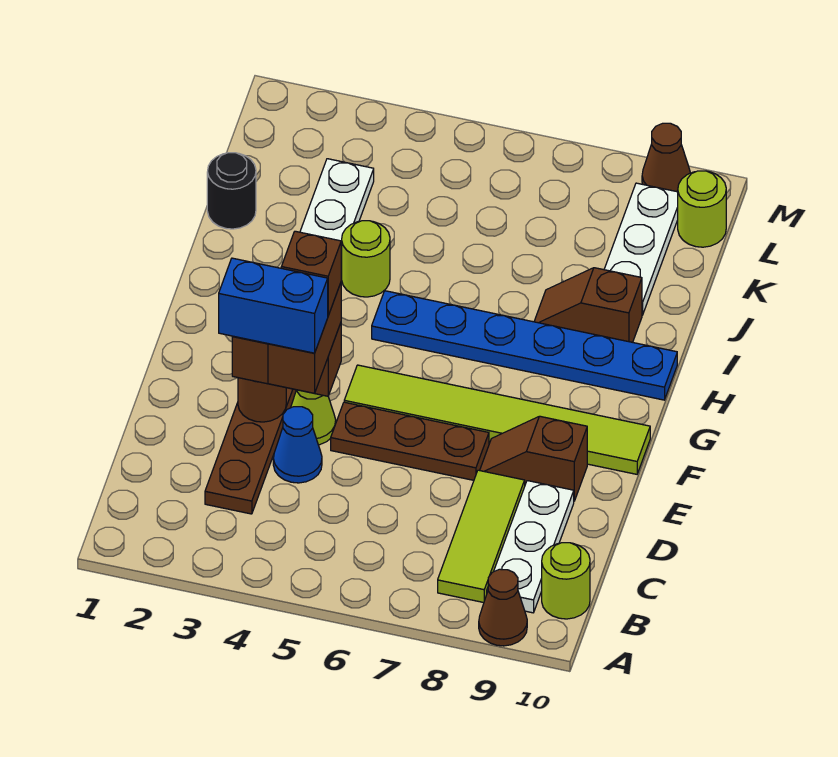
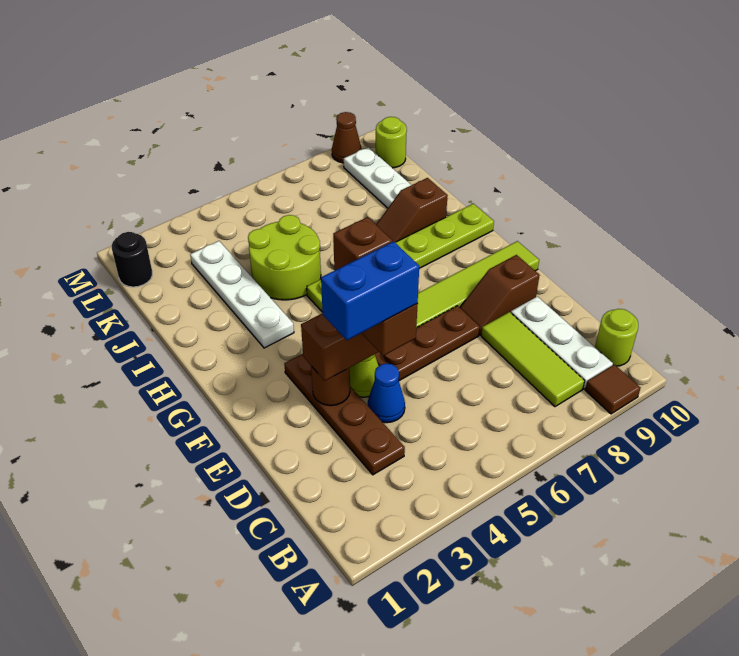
brown 1x1 cone [479,569,527,646] -> brown 1x1 tile [585,365,640,414]
blue 1x6 plate [372,291,677,400] -> lime 1x6 plate [307,204,494,312]
lime 1x1 round brick [341,221,390,297] -> lime 2x2 round brick [248,215,321,300]
black 1x1 round brick [207,153,256,229] -> black 1x1 round brick moved to [112,232,152,287]

